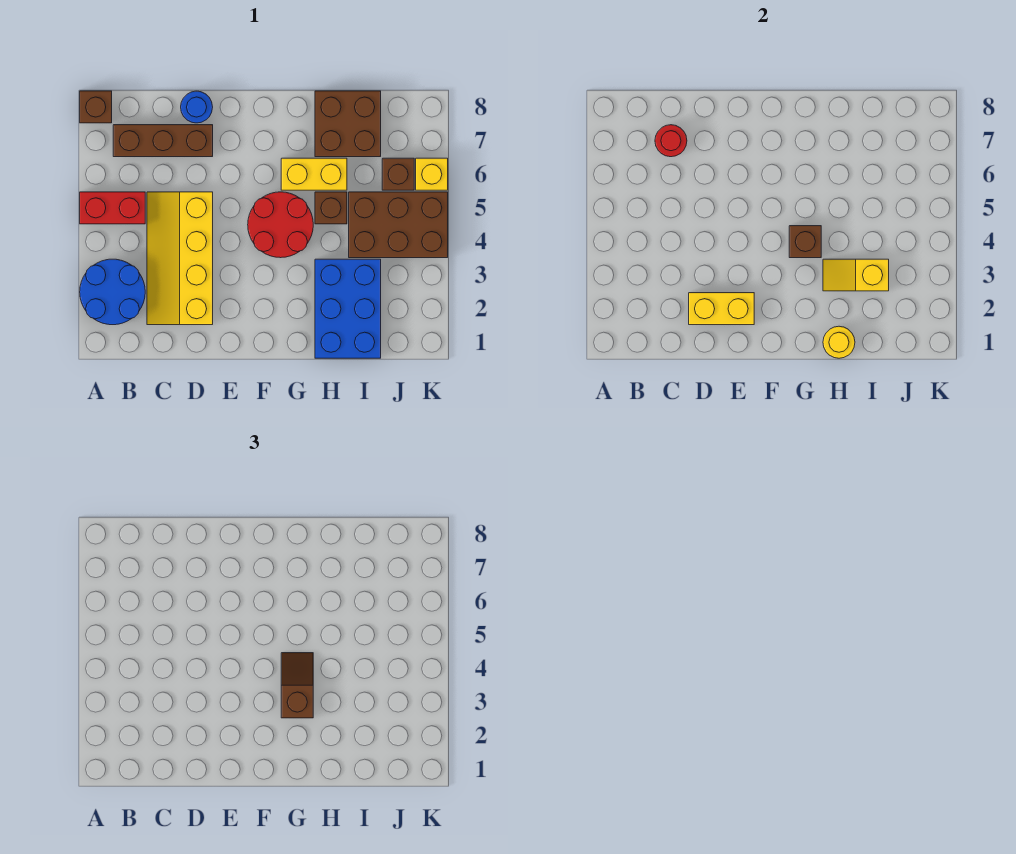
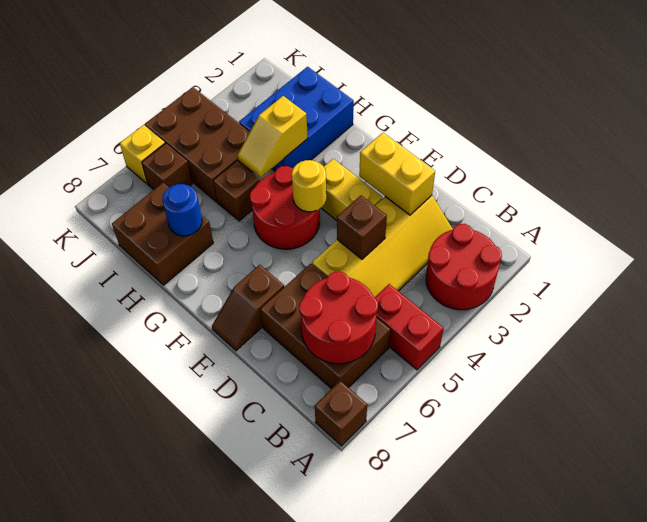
blue 2x2 round brick [80,259,145,325] -> red 2x2 round brick [426,224,502,310]
brown 1x3 brick [113,125,213,157] -> brown 2x3 brick [261,264,390,389]
red 1x1 round brick [655,125,687,157] -> red 2x2 round brick [299,271,378,364]
blue 1x1 round brick [181,91,213,123] -> blue 1x1 round brick moved to [162,184,202,236]
brown 1x2 slope [281,653,313,718] -> brown 1x2 slope moved to [212,265,284,351]
brown 1x1 brick [789,226,821,258] -> brown 1x1 brick moved to [337,195,387,259]
yellow 1x2 brick [281,158,347,190] -> yellow 1x2 brick moved to [321,159,383,221]
yellow 1x1 round brick [823,326,855,358] -> yellow 1x1 round brick moved to [292,160,326,212]
yellow 1x2 slope [823,259,889,291] -> yellow 1x2 slope turned to [237,96,308,177]

